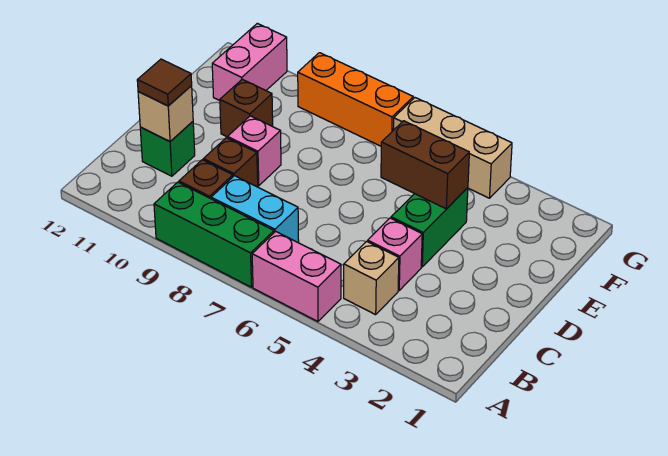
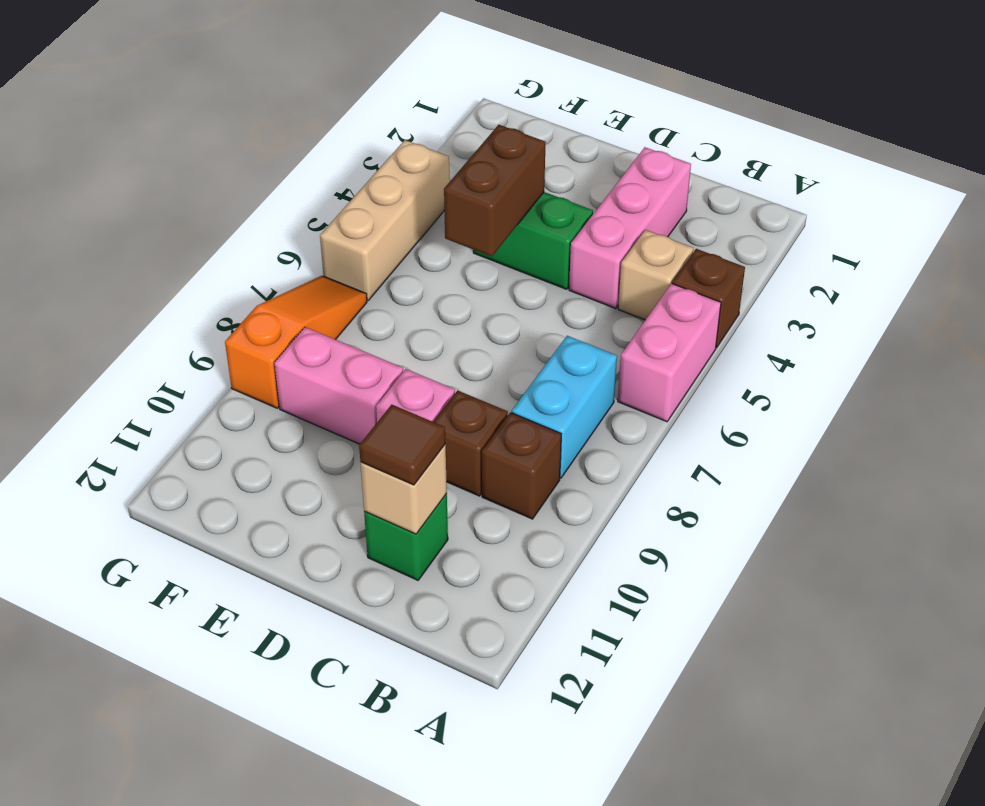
green 1x3 brick [154,182,274,287] -> none
pink 1x1 brick [368,218,422,290] -> pink 1x3 brick [569,147,691,309]
brown 1x1 brick [220,79,273,137] -> brown 1x1 brick moved to [672,249,745,348]
pink 1x2 brick [212,23,287,100] -> pink 1x2 brick moved to [274,327,403,444]
orange 1x3 brick [298,53,413,146] -> orange 1x3 slope [225,276,367,408]

